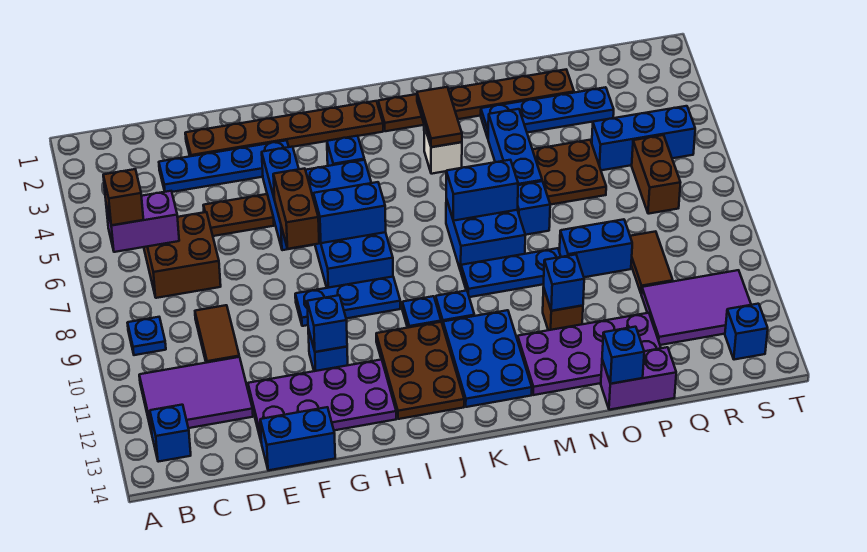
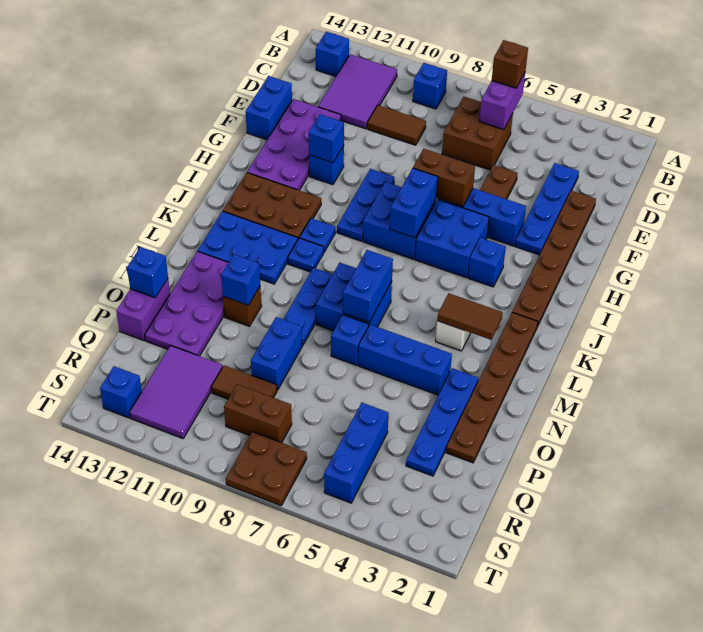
blue 1x1 plate [127,317,166,355] -> blue 1x1 brick [413,63,447,109]
brown 2x2 plate [533,140,606,205] -> brown 2x2 plate moved to [226,432,307,506]
brown 1x2 brick [632,135,681,214] -> brown 1x2 brick moved to [224,384,292,443]

